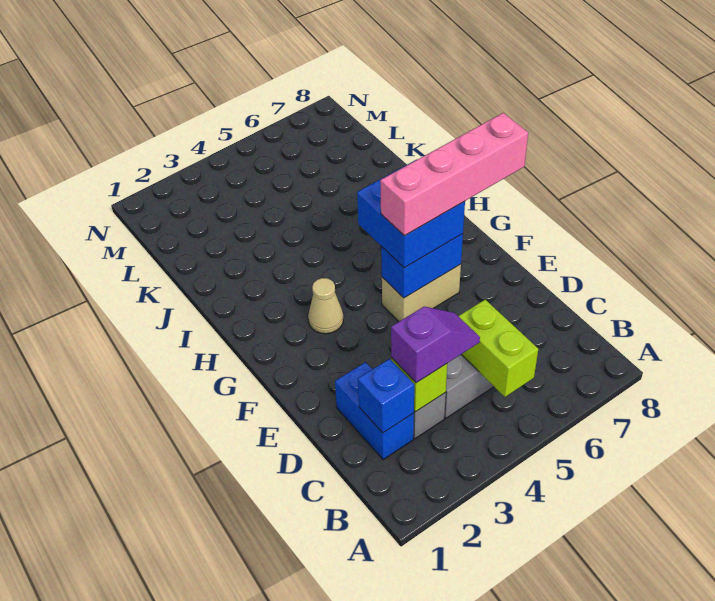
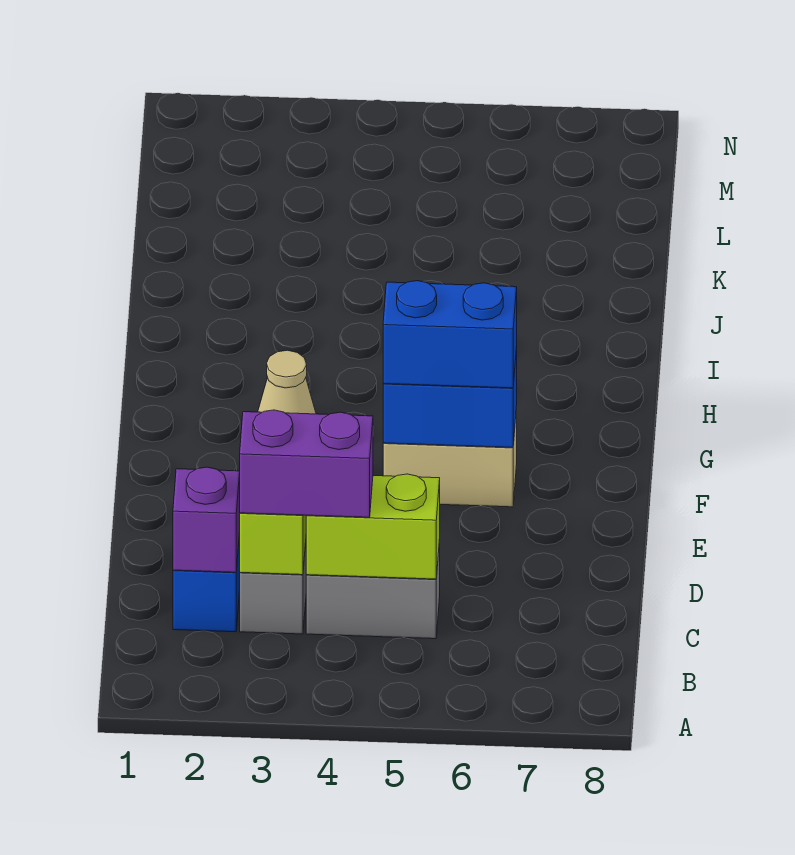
lime 1x2 brick [459,300,538,397] -> lime 1x2 brick turned to [306,474,440,579]
blue 1x1 brick [358,359,414,433] -> purple 1x1 brick [173,467,240,572]
purple 1x2 slope [391,307,480,383] -> purple 1x2 brick [240,410,373,517]
blue 2x2 brick [357,160,465,268] -> blue 1x2 brick [383,281,517,388]
pink 1x4 brick [380,113,528,236] -> none

